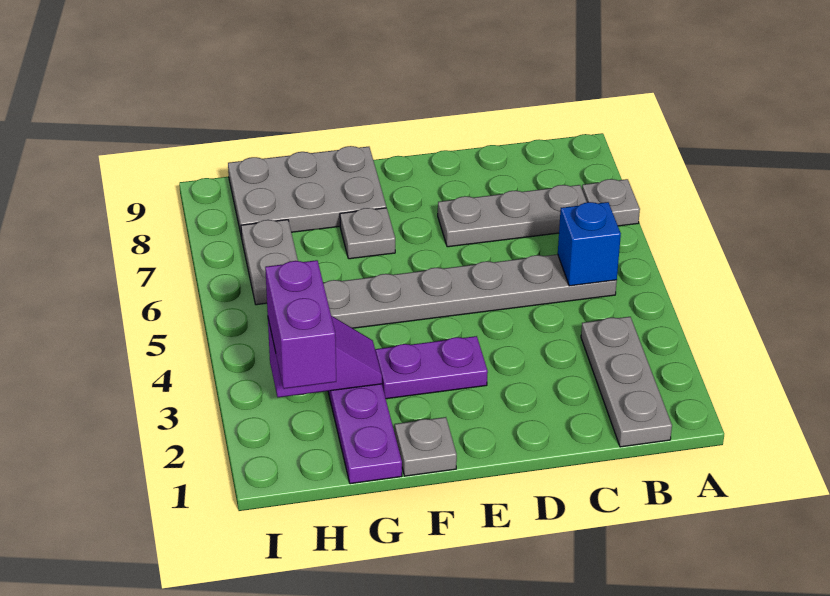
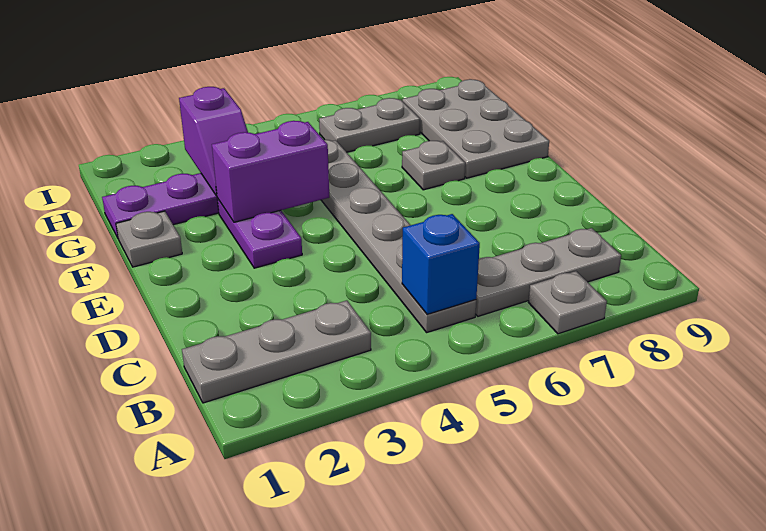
grey 1x3 plate [438,185,587,247] -> grey 1x3 plate turned to [475,228,621,316]
purple 1x2 brick [265,260,336,389] -> purple 1x2 brick moved to [212,121,329,222]

